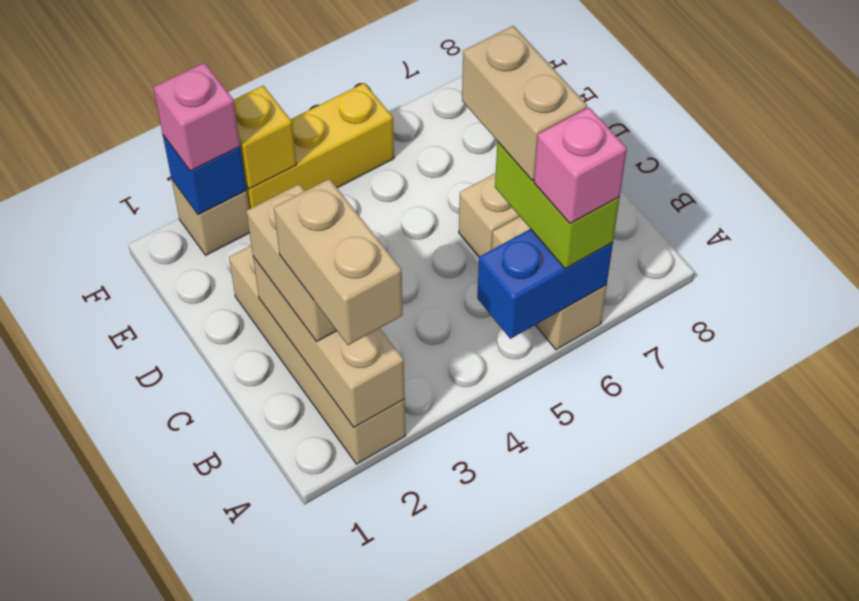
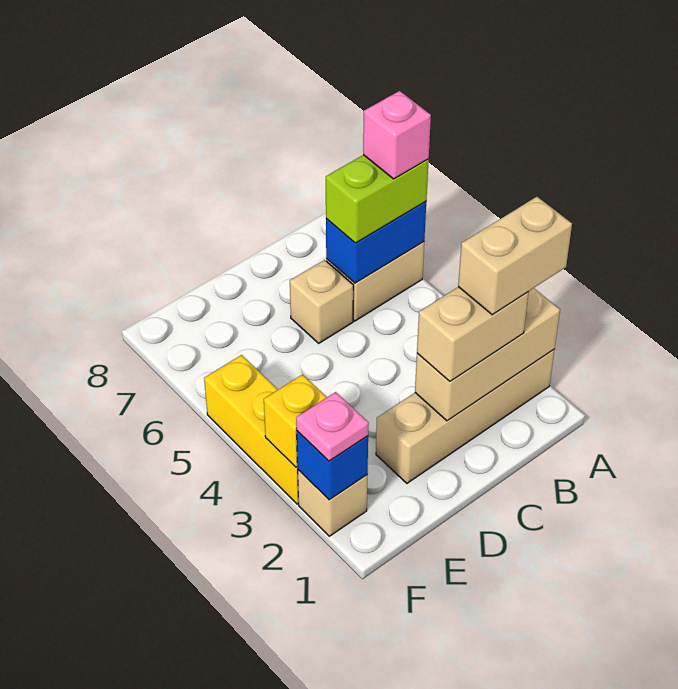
blue 1x2 brick [477,229,613,339] -> blue 1x2 brick turned to [326,201,426,283]
tan 1x2 brick [462,26,587,181] -> none
pink 1x1 brick [153,63,240,171] -> pink 1x1 plate [296,392,369,461]

